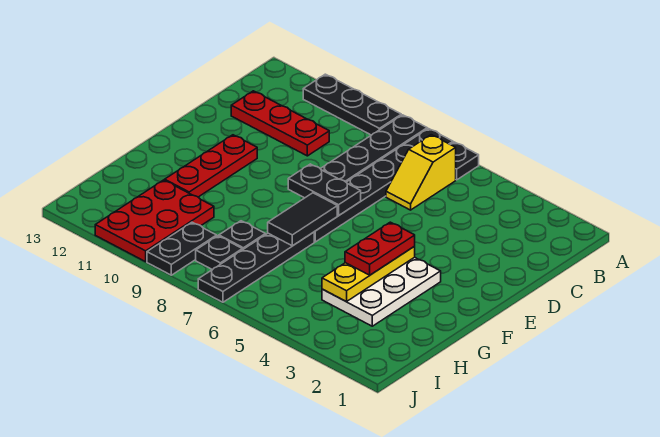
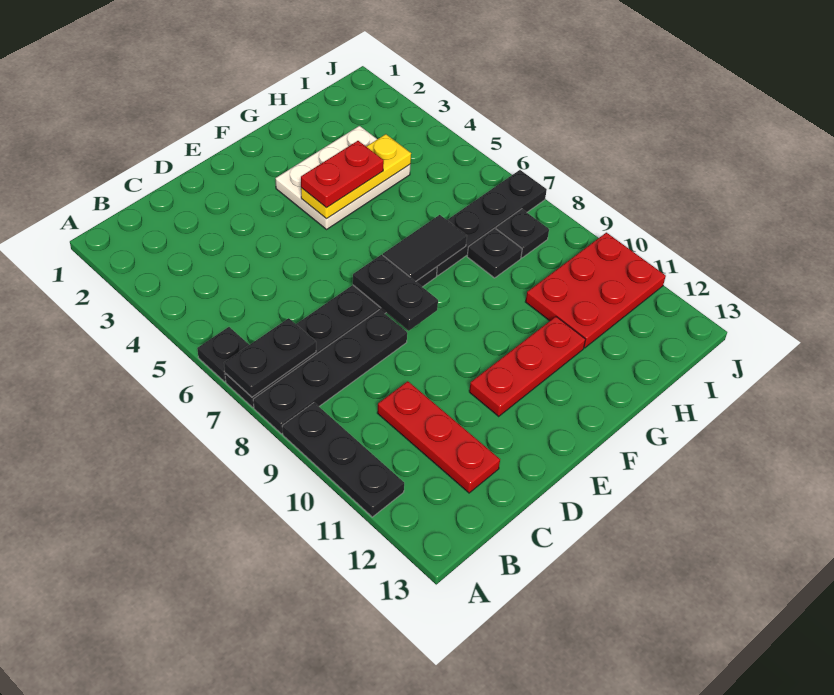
yellow 1x2 slope [386,135,456,210] -> none
black 1x2 plate [147,222,217,275] -> black 1x2 plate moved to [224,318,316,397]

